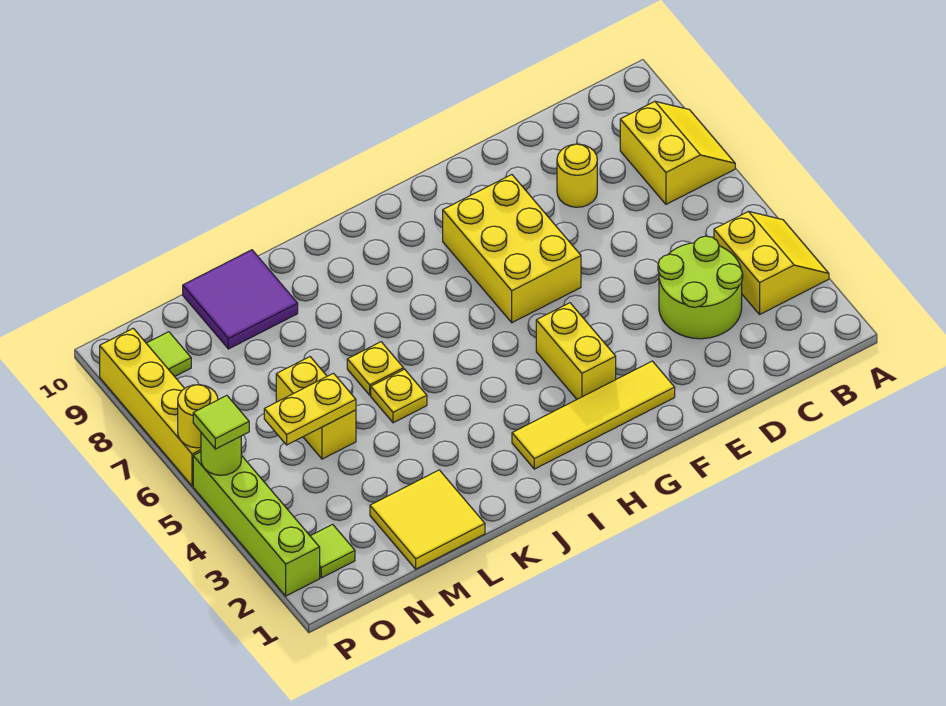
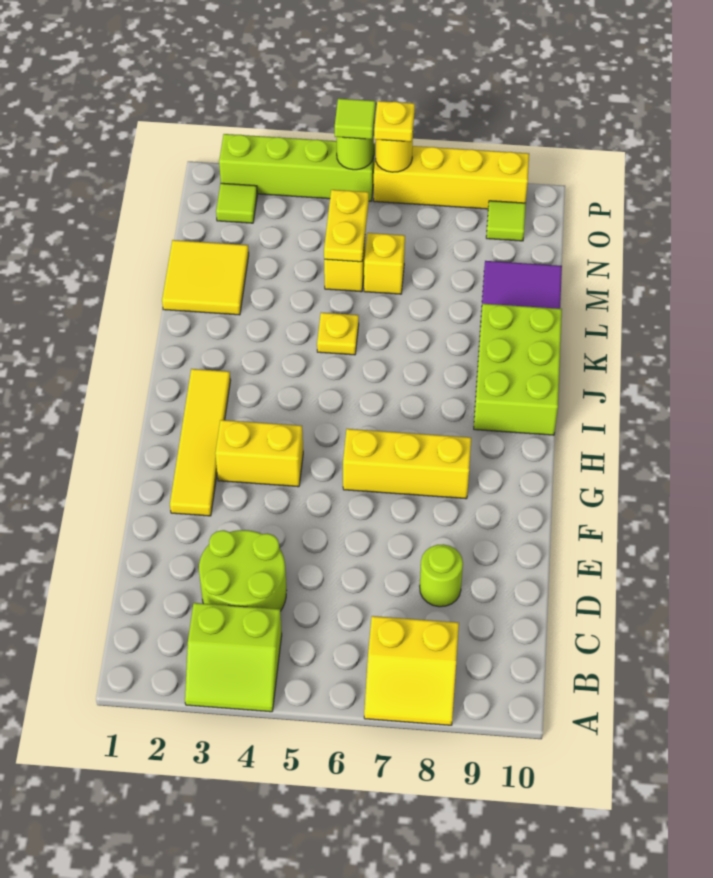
yellow 2x2 slope [714,212,829,314] -> lime 2x2 slope [185,603,282,712]
yellow 1x1 round brick [557,144,597,207] -> lime 1x1 round brick [420,544,463,607]
yellow 2x3 brick [443,175,581,323] -> yellow 1x3 brick [343,429,471,499]
none -> lime 2x3 brick [474,304,562,435]
yellow 1x1 plate [347,342,403,395] -> yellow 1x1 plate moved to [374,101,415,142]

